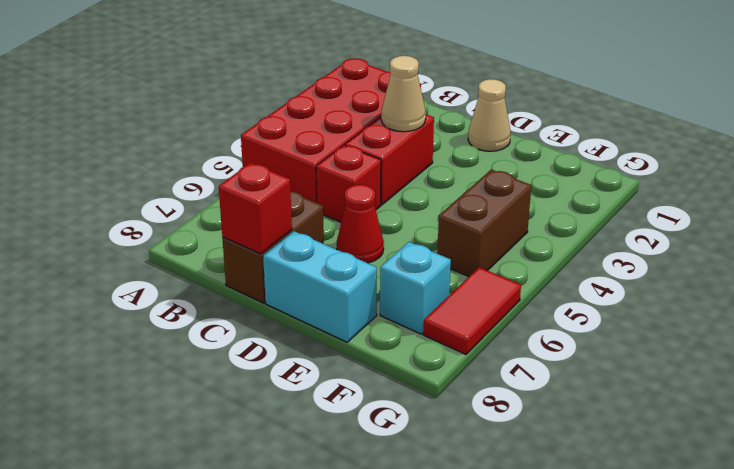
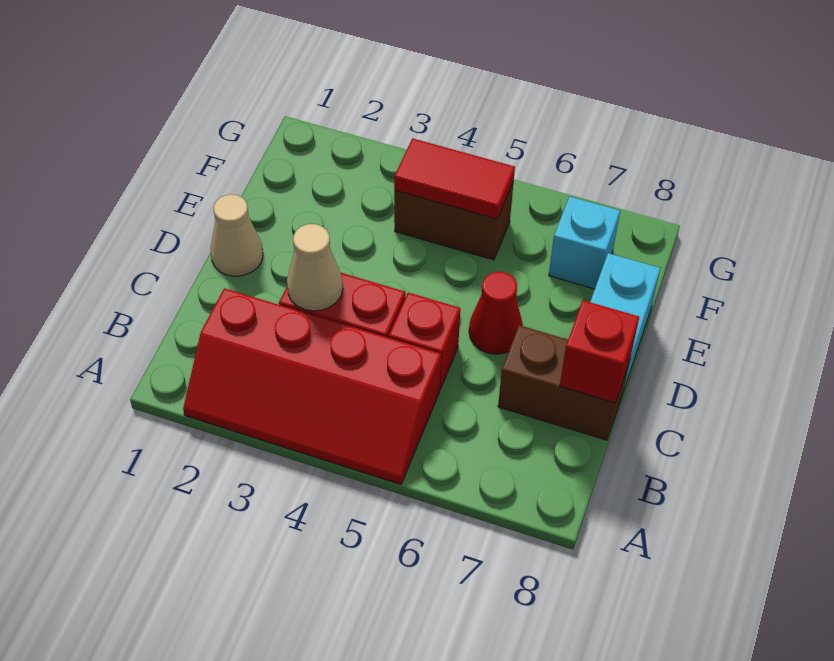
red 2x4 brick [241,58,421,203] -> red 2x4 slope [183,288,441,484]
red 1x2 tile [423,267,521,354] -> red 1x2 tile moved to [394,138,515,219]

